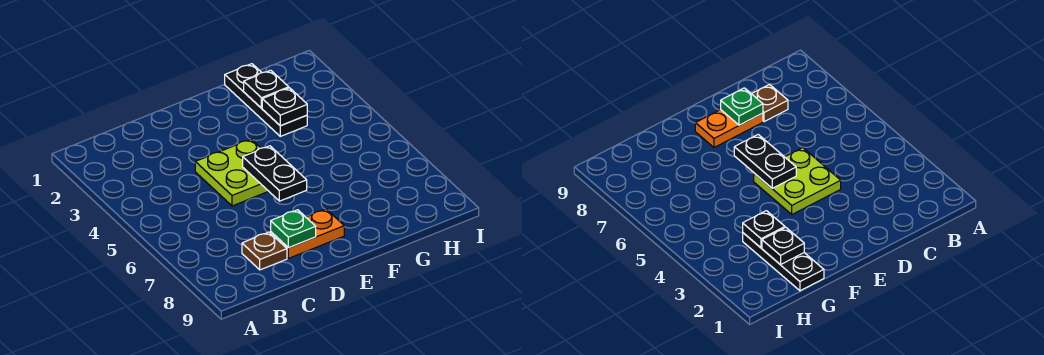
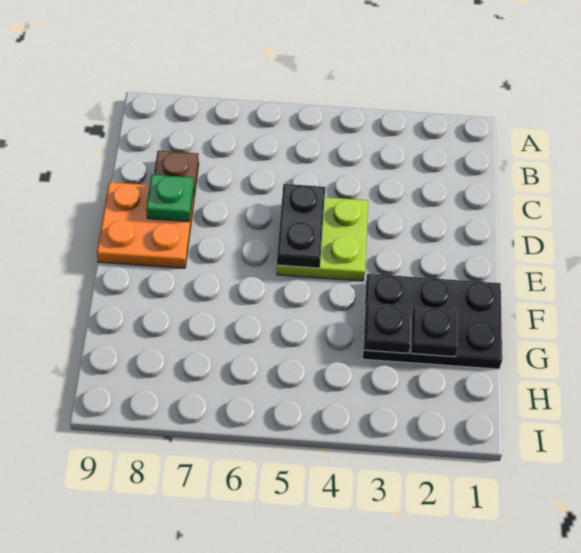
orange 1x2 plate [271,209,344,258] -> orange 2x2 plate [97,182,194,268]
black 1x2 plate [243,146,307,201] -> black 1x2 plate turned to [277,184,325,268]
black 1x3 plate [225,64,307,136] -> black 2x3 plate [363,274,502,369]

